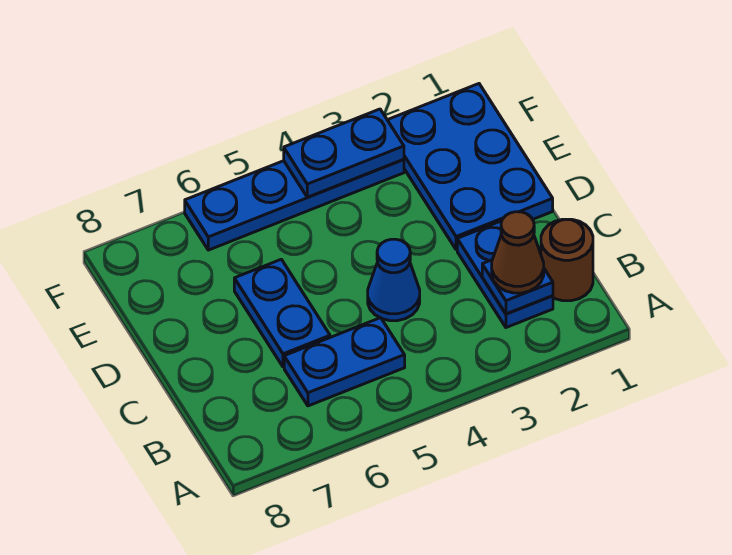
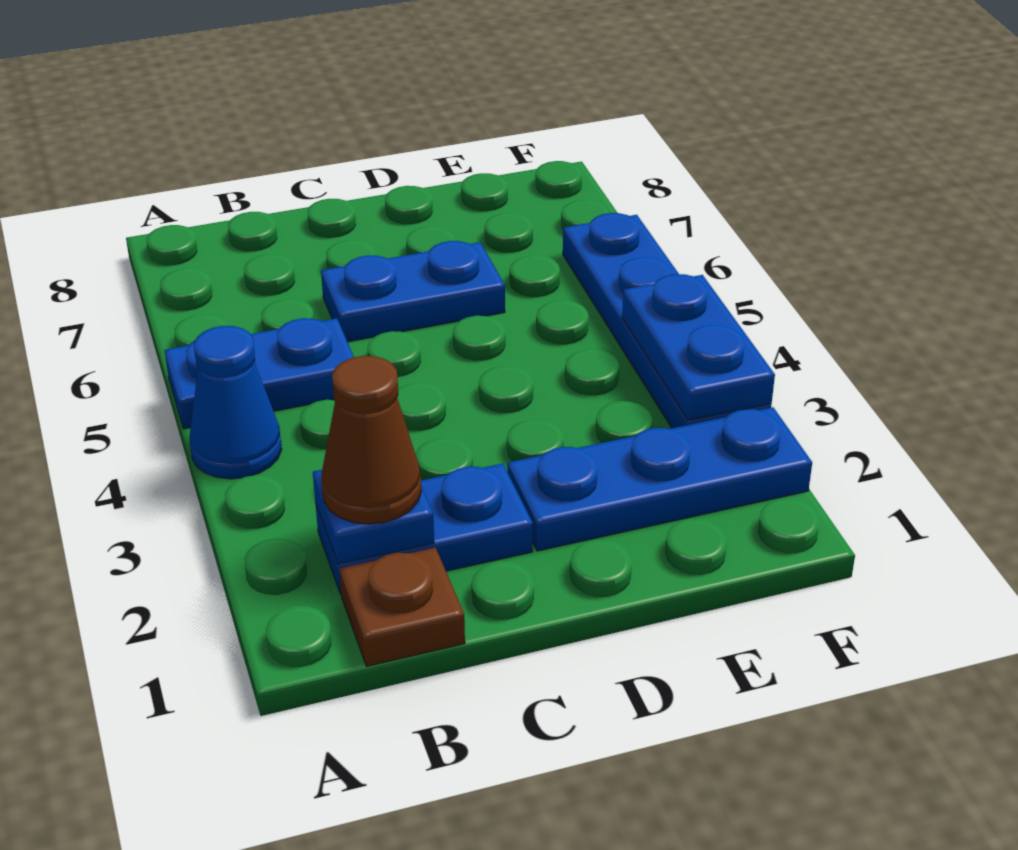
brown 1x1 round brick [541,219,593,301] -> brown 1x1 plate [339,548,465,667]
blue 1x2 plate [284,318,405,406] -> blue 1x2 plate turned to [165,318,354,429]
blue 1x1 cone [368,239,420,321] -> blue 1x1 cone moved to [190,326,282,479]
blue 2x3 plate [388,84,553,250] -> blue 1x3 plate [507,407,812,551]

